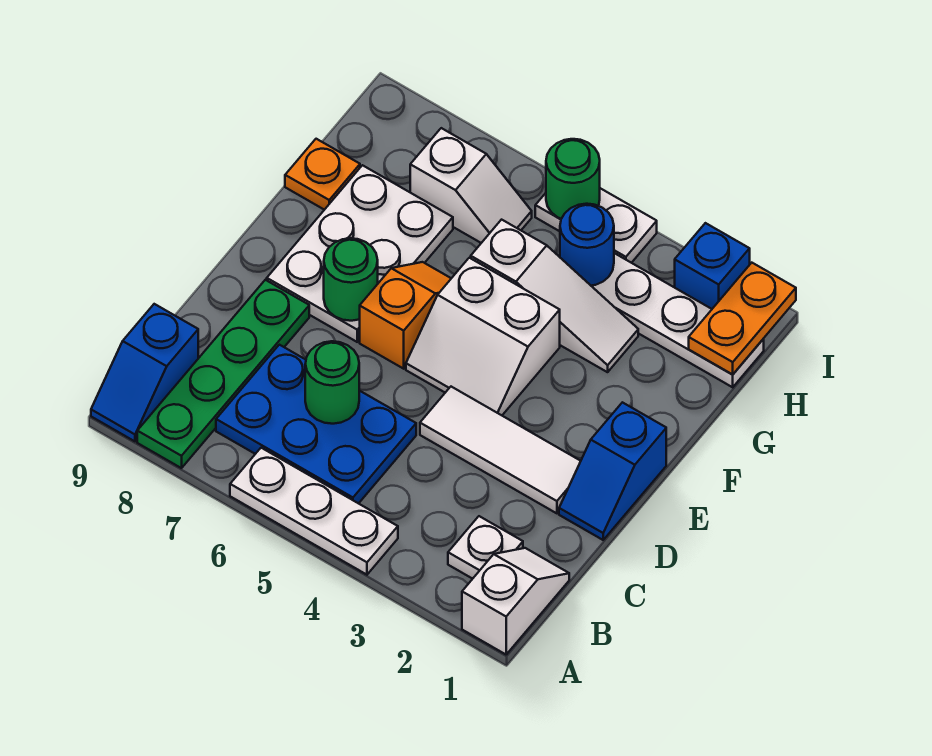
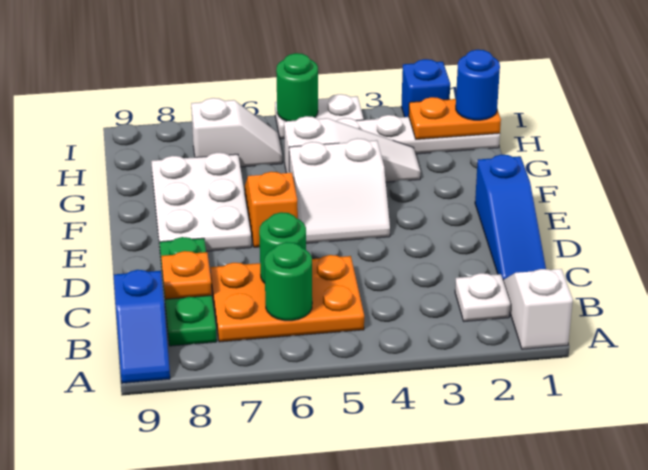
white 1x3 plate [230,448,398,575] -> none
green 1x4 plate [137,280,309,468] -> green 1x3 plate [159,237,217,346]
blue 2x3 plate [216,345,416,504] -> orange 2x3 plate [210,255,364,342]
blue 1x2 slope [559,402,666,540] -> blue 1x3 slope [475,155,546,280]
white 1x3 tile [420,387,581,513] -> none
green 1x1 round brick [324,238,378,321] -> green 1x1 round brick moved to [264,242,312,321]
orange 1x1 plate [285,139,360,210] -> orange 1x1 plate moved to [161,251,212,299]
orange 1x2 plate [689,263,796,375] -> orange 1x2 plate turned to [409,97,501,139]
blue 1x1 round brick [560,204,614,286] -> blue 1x1 round brick moved to [456,50,500,120]

